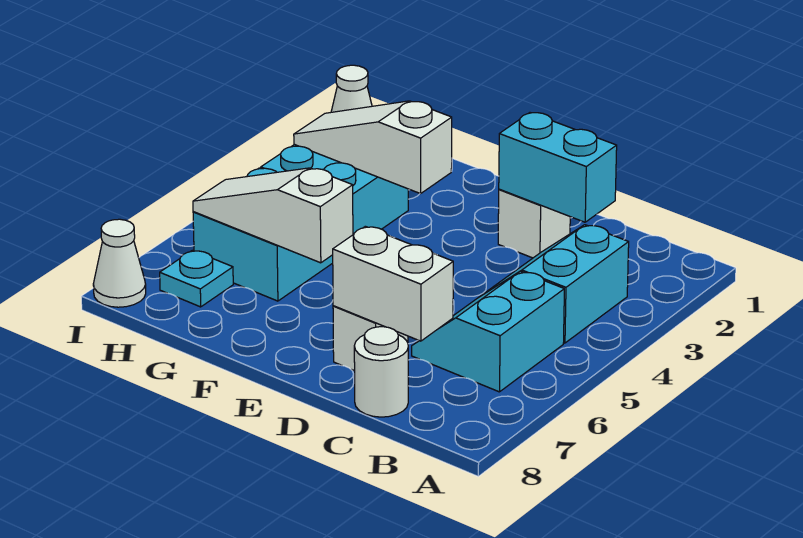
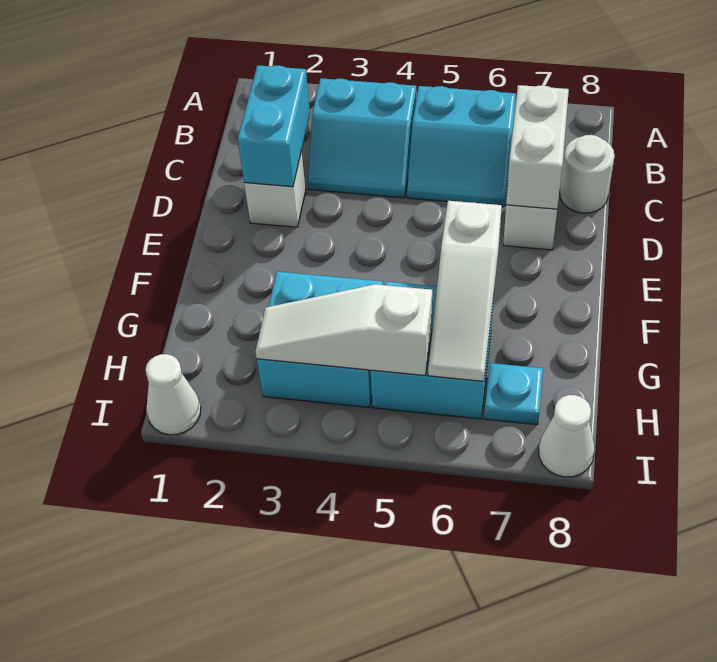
white 1x3 slope [294,101,452,194] -> white 1x3 slope turned to [255,284,432,375]

